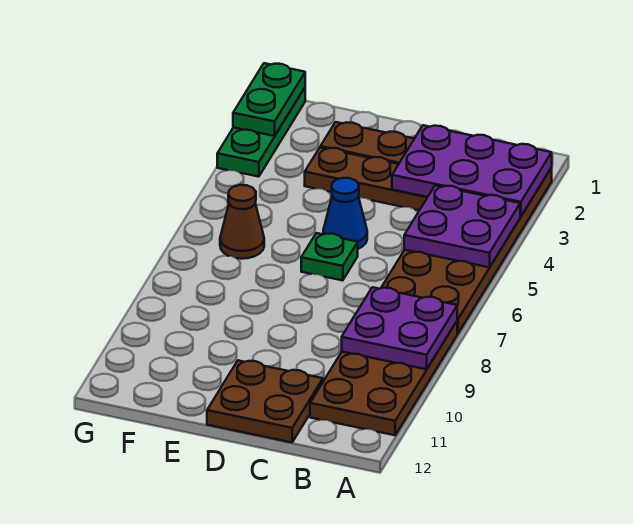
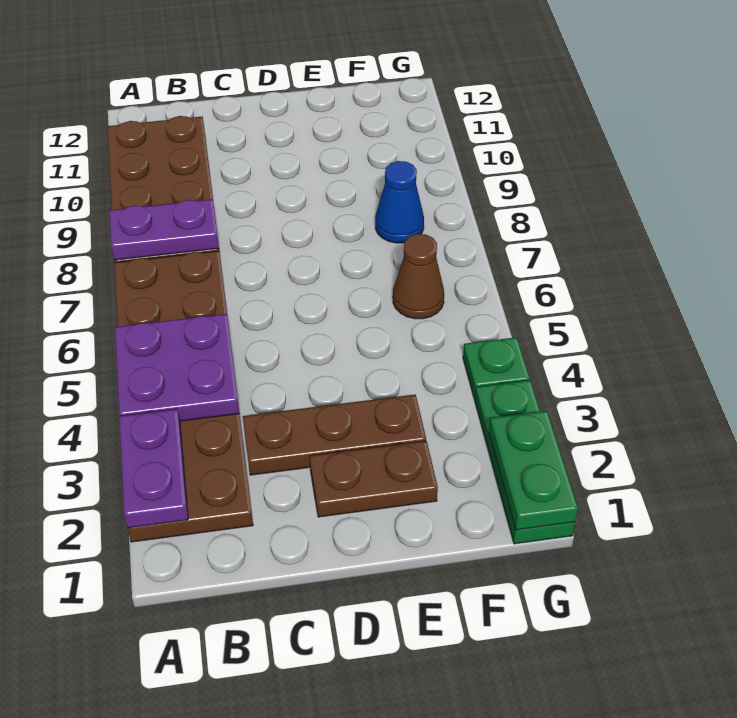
purple 2x3 plate [392,125,552,216] -> purple 1x2 plate [119,409,188,528]
purple 2x2 plate [342,287,457,369] -> purple 1x2 plate [109,199,219,261]
brown 2x2 plate [207,361,323,442] -> none
blue 1x1 cone [323,178,367,249] -> blue 1x1 cone moved to [375,161,424,243]
green 1x1 plate [301,233,358,281] -> green 1x1 plate moved to [463,337,530,399]

